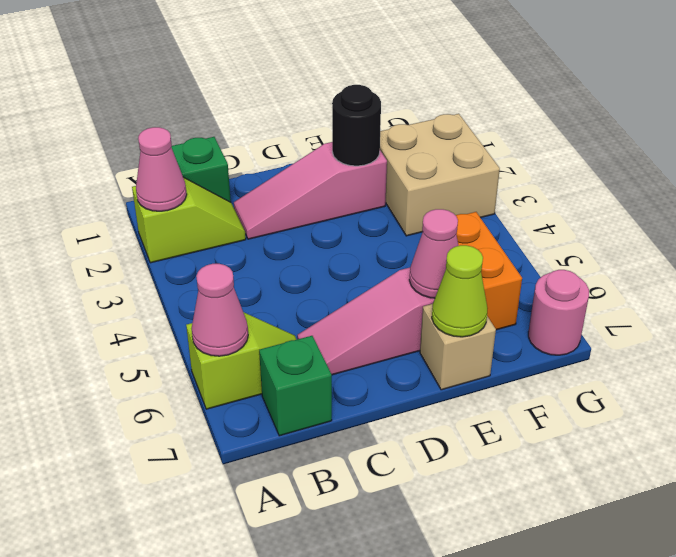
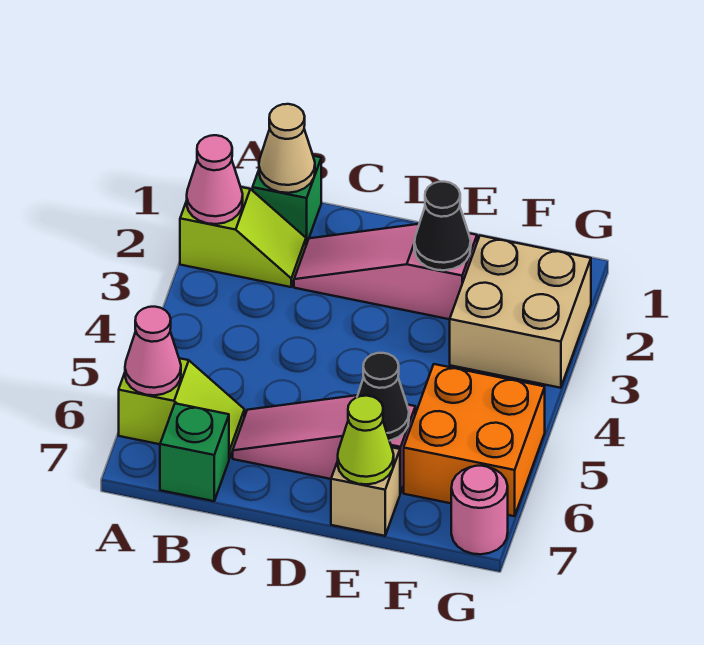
none -> tan 1x1 cone [259,104,315,193]
black 1x1 round brick [332,85,381,166] -> black 1x1 cone [414,182,471,270]
pink 1x1 cone [409,209,458,298] -> black 1x1 cone [357,353,409,441]
orange 1x2 brick [456,212,522,330] -> orange 2x2 brick [404,364,545,516]

